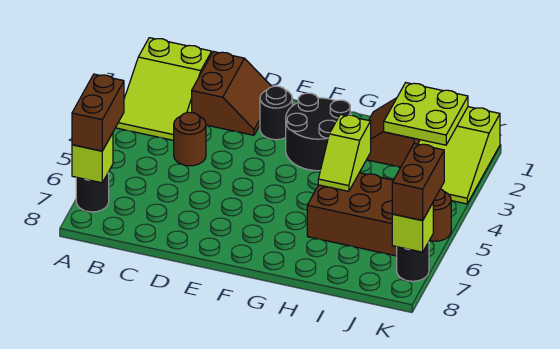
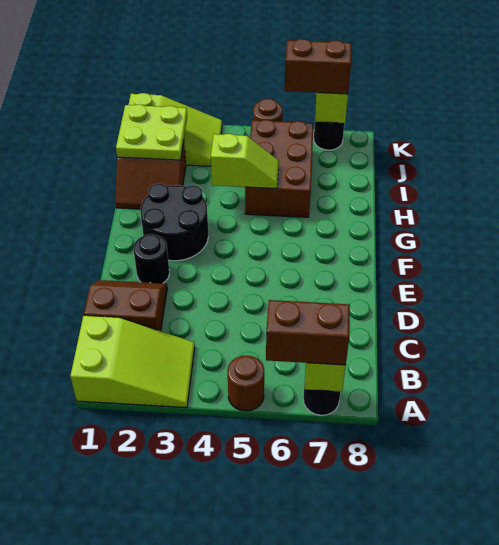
brown 1x1 round brick [174,112,206,166] -> brown 1x1 round brick moved to [228,355,264,411]

